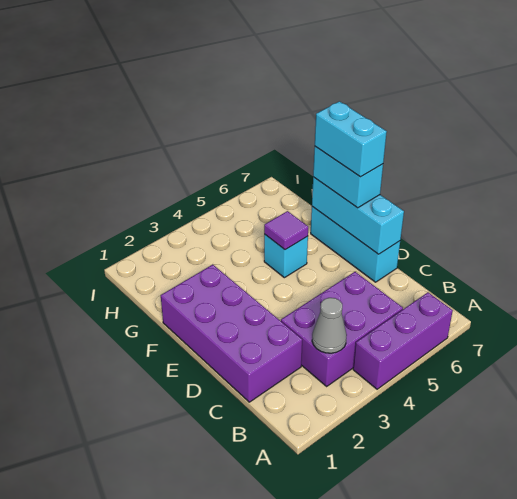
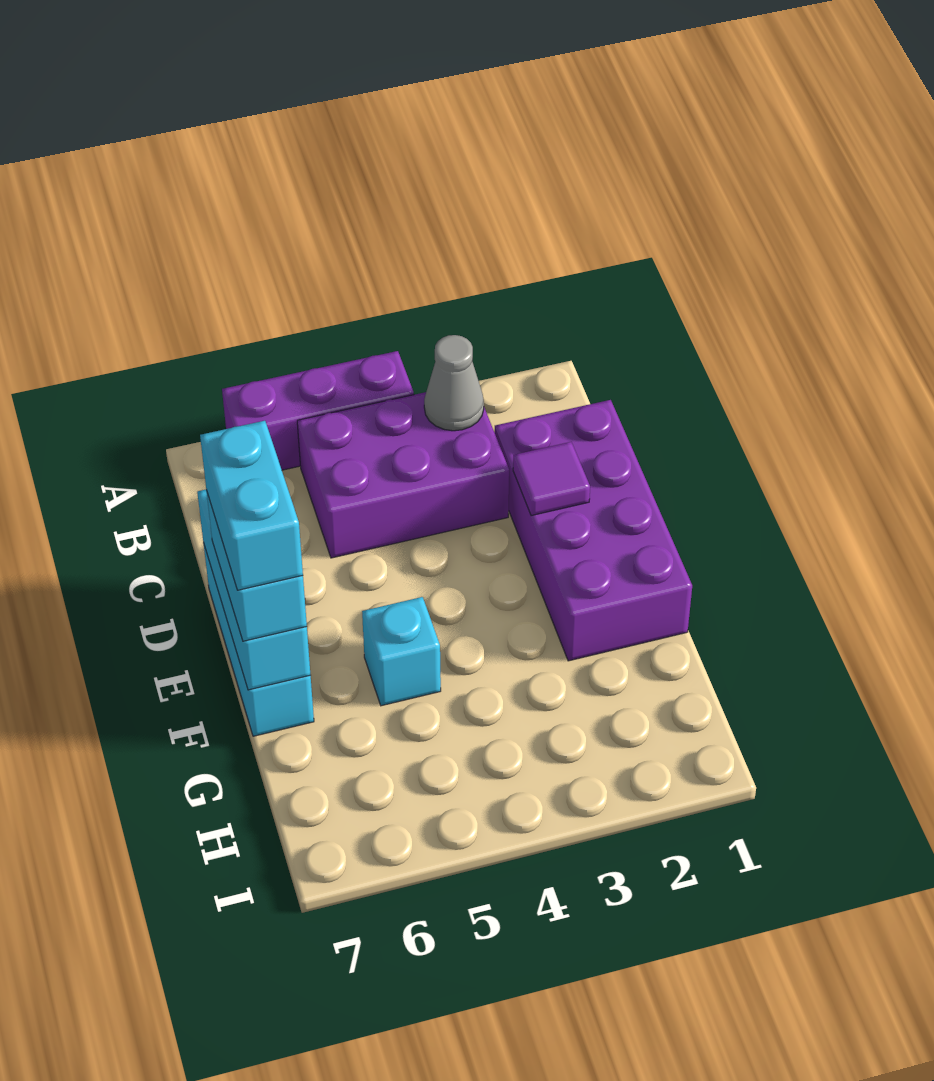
purple 1x1 tile [264,211,308,250] -> purple 1x1 tile moved to [513,442,590,516]

